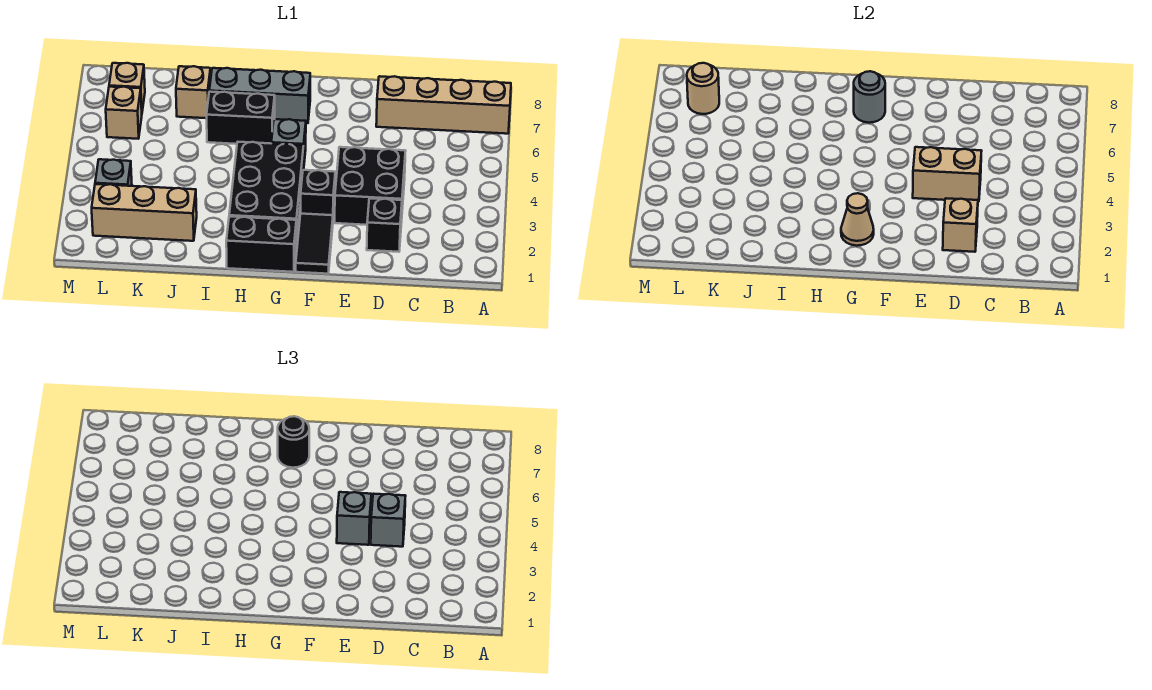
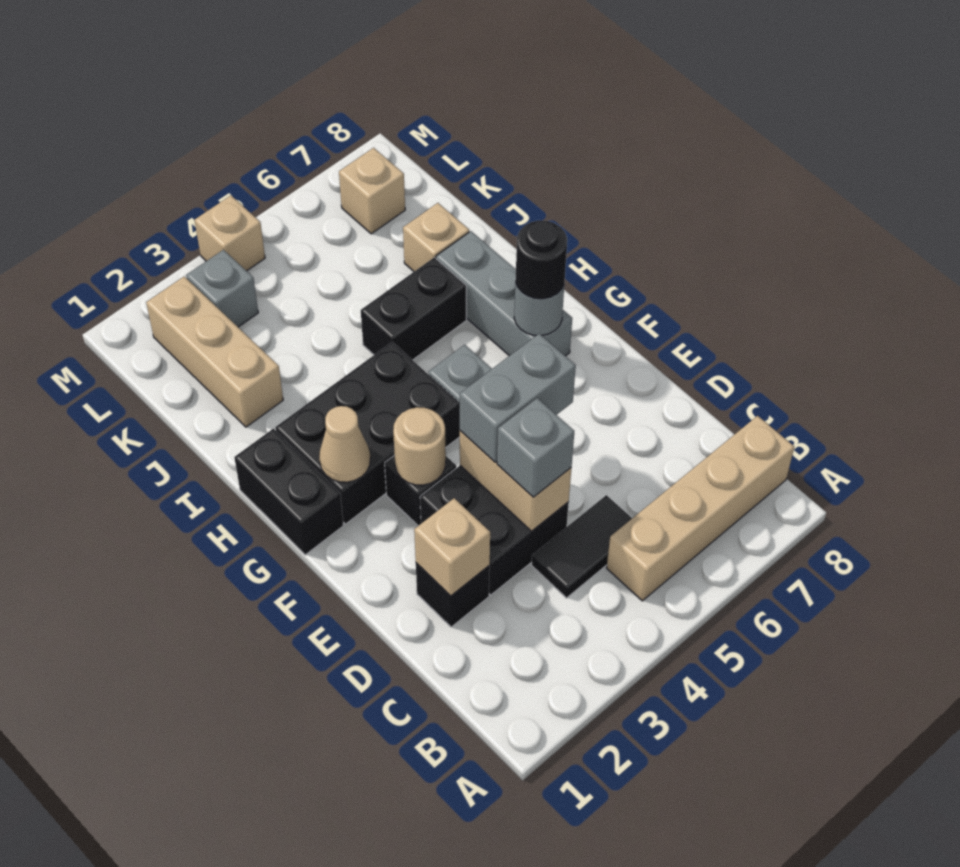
tan 1x4 brick [376,76,511,134] -> tan 1x4 brick turned to [607,416,794,601]
grey 1x1 brick [337,492,371,545] -> grey 1x2 brick [460,334,576,462]
black 1x2 tile [296,214,333,274] -> black 1x2 tile moved to [532,495,632,598]
black 1x2 brick [207,92,275,144] -> black 1x2 brick turned to [361,257,466,360]
tan 1x1 brick [106,87,142,139] -> tan 1x1 brick moved to [194,196,265,271]
tan 1x1 round brick [687,63,719,114] -> tan 1x1 round brick moved to [393,407,446,485]

